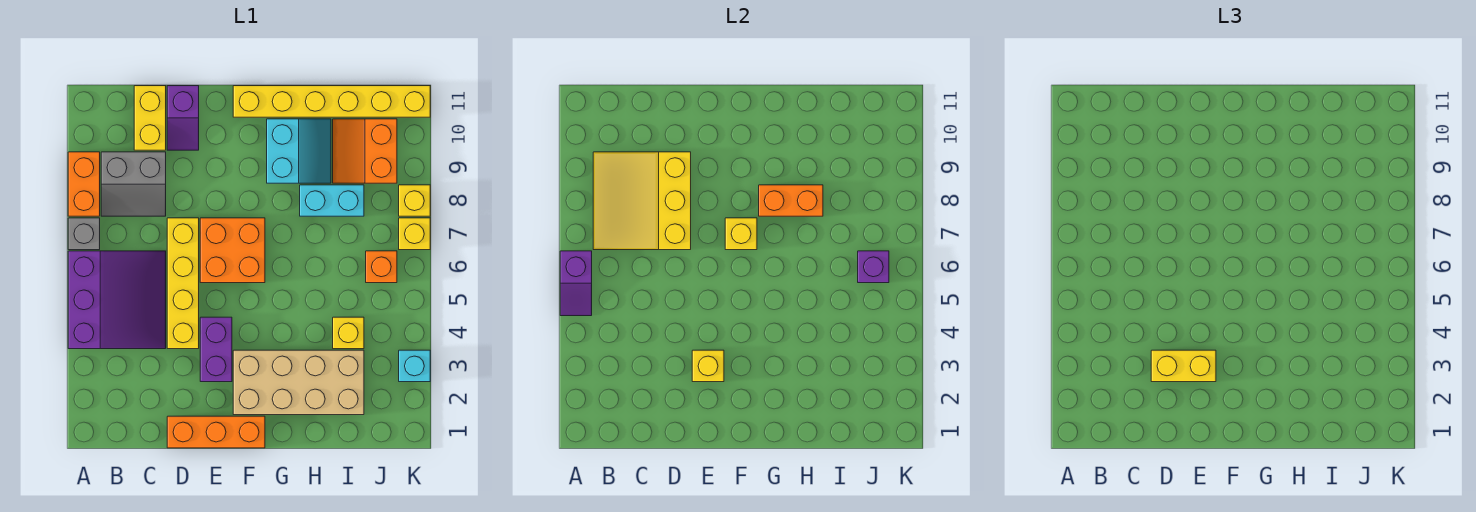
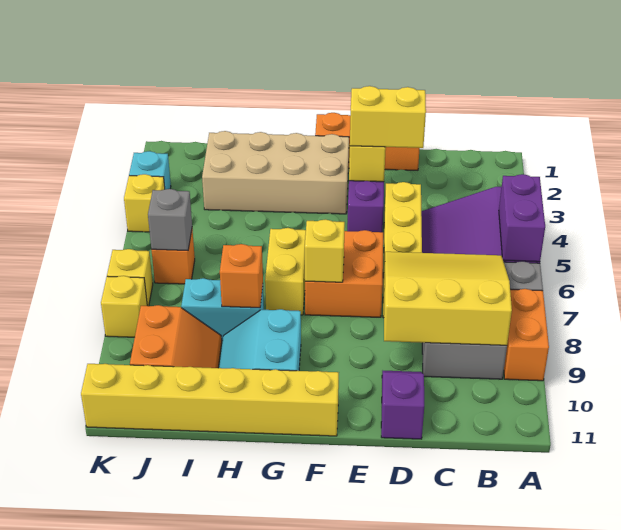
purple 1x2 slope [560,251,592,316] -> purple 1x2 brick [499,174,545,262]
yellow 3x3 slope [593,152,691,250] -> yellow 3x3 slope turned to [384,252,512,345]
yellow 1x2 brick [134,86,166,150] -> yellow 1x2 brick moved to [265,228,306,315]
orange 1x2 brick [759,185,823,216] -> orange 1x1 brick [220,244,263,308]
yellow 1x1 brick [333,317,364,349] -> yellow 1x1 brick moved to [124,174,165,232]
purple 1x1 brick [858,251,889,283] -> grey 1x1 brick [148,189,192,250]

